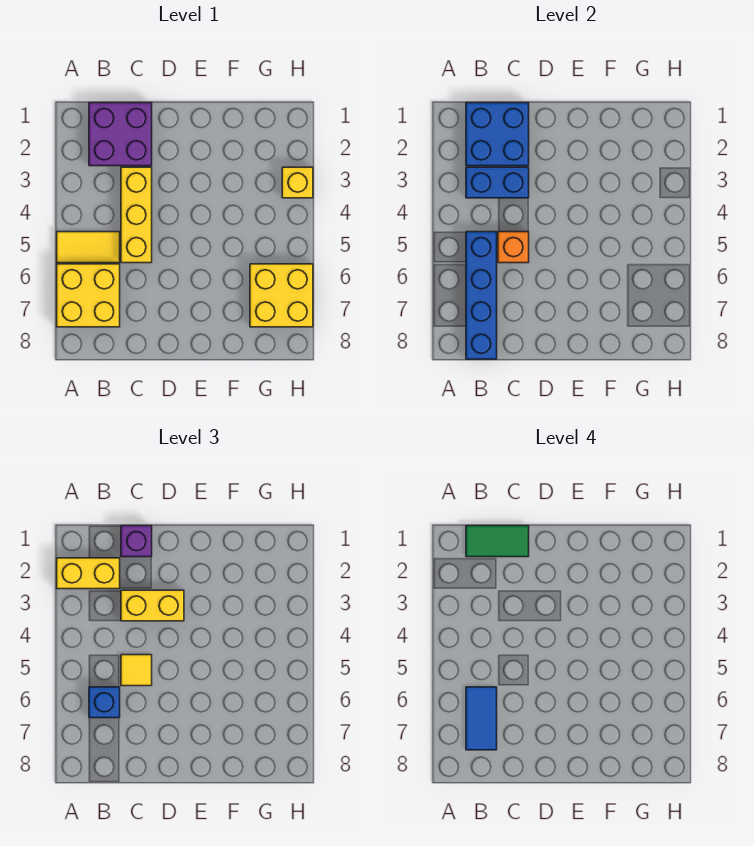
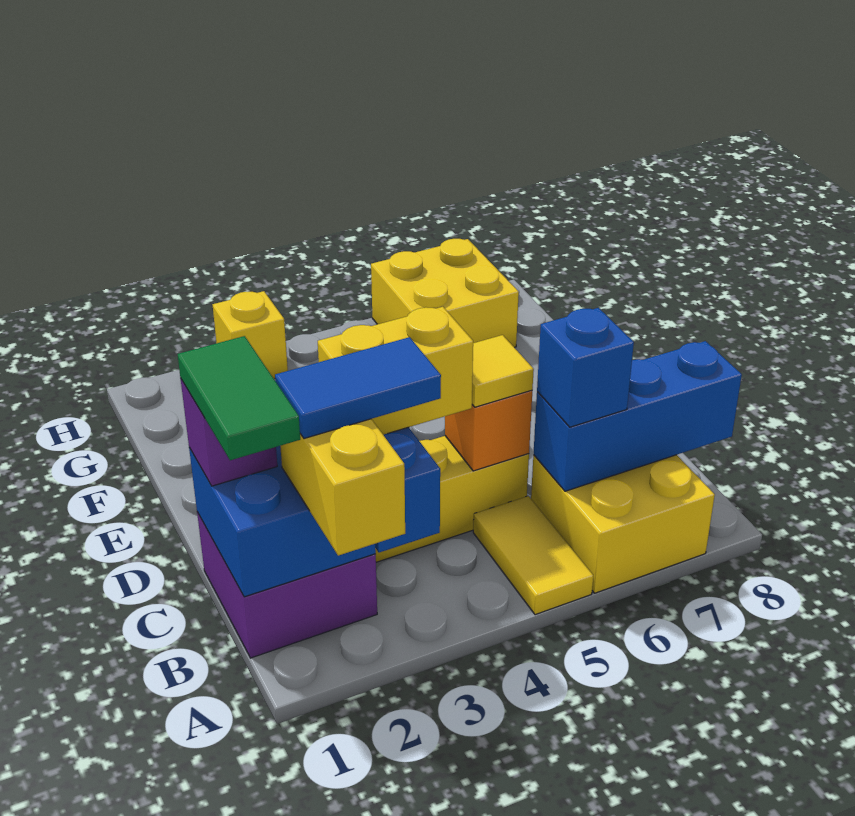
blue 1x4 brick [466,232,497,359] -> blue 1x3 brick [534,341,742,491]
blue 1x2 tile [466,687,497,750] -> blue 1x2 tile moved to [275,337,441,439]
yellow 1x2 brick [121,590,184,621] -> yellow 1x2 brick turned to [318,307,473,435]

